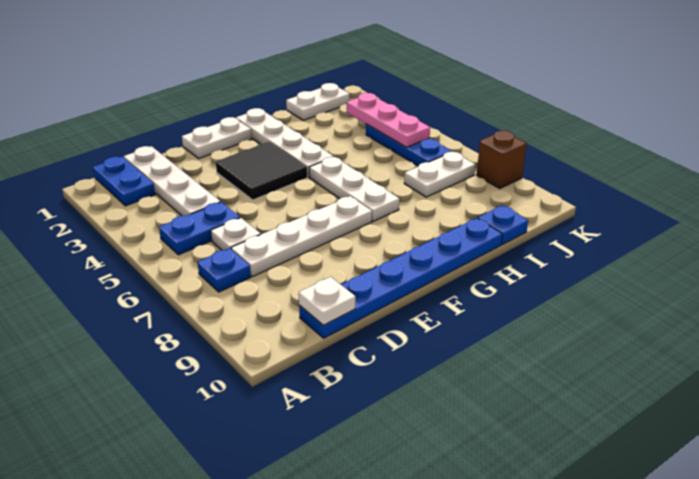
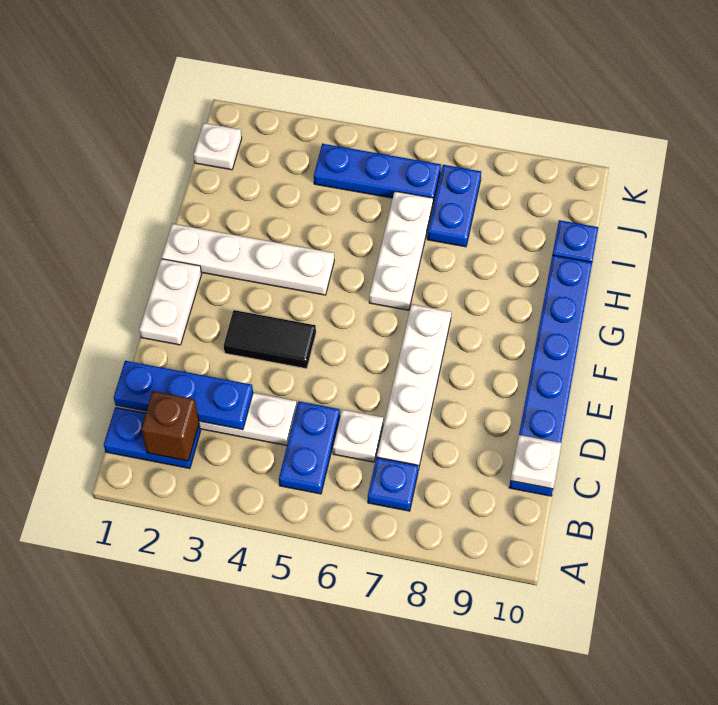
none -> blue 1x3 plate [114,361,253,430]
black 2x2 tile [216,142,307,200] -> black 1x2 tile [224,310,316,369]
white 1x3 plate [309,157,399,221] -> white 1x3 plate turned to [369,191,433,310]
white 1x2 plate [286,83,349,120] -> white 1x1 plate [194,123,242,170]
white 1x2 plate [404,152,475,197] -> blue 1x2 plate [427,165,481,247]
pink 1x3 plate [347,93,430,147] -> none
brown 1x1 brick [477,131,527,189] -> brown 1x1 brick moved to [141,391,199,461]

